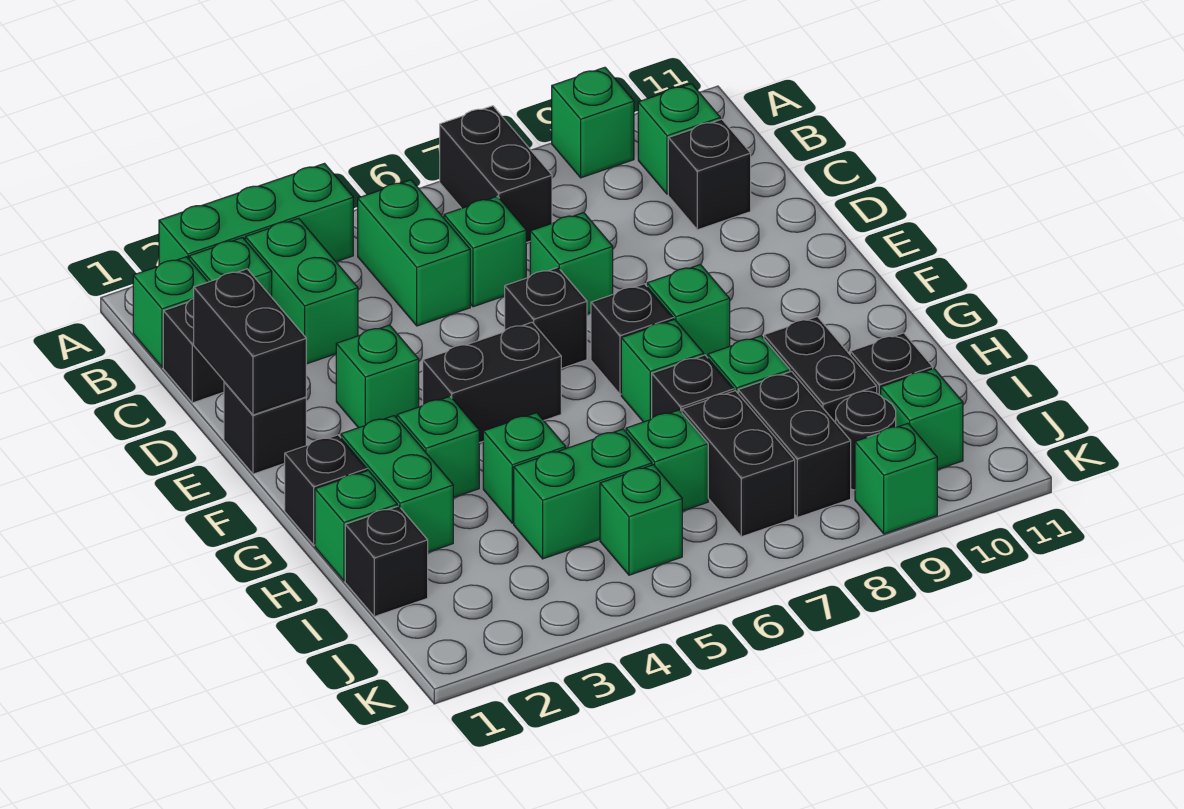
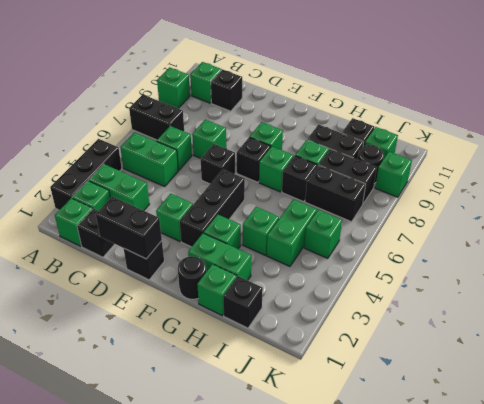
green 1x3 brick [159,164,353,265] -> black 1x3 brick [50,139,122,210]
black 1x2 brick [423,322,561,443] -> black 1x3 brick [180,169,245,247]
black 1x1 brick [285,435,367,545] -> black 1x1 round brick [178,256,206,299]
green 1x1 brick [626,410,708,511] -> none

